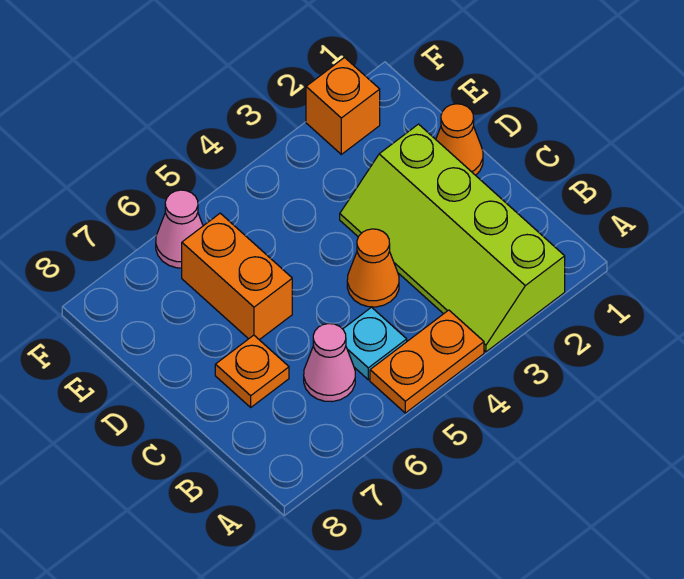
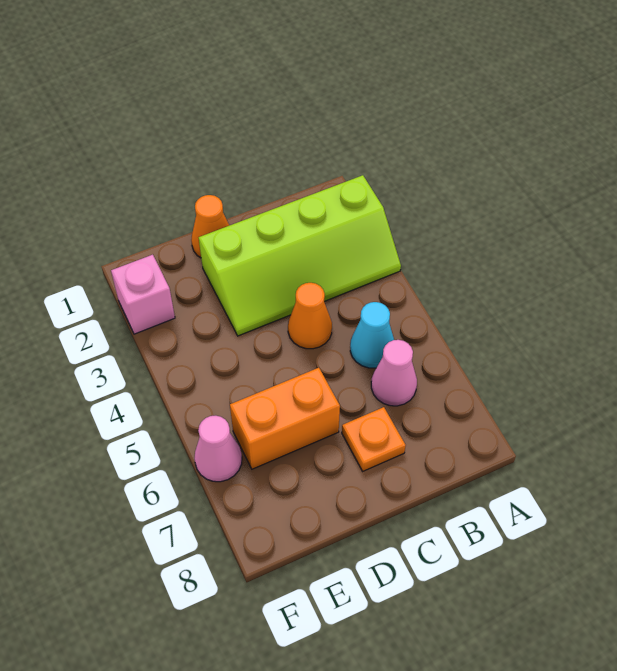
orange 1x2 plate [370,310,484,413] -> none
cyan 1x1 plate [343,307,407,380] -> cyan 1x1 cone [350,302,394,368]
orange 1x1 brick [306,58,380,154] -> pink 1x1 brick [111,255,175,334]

